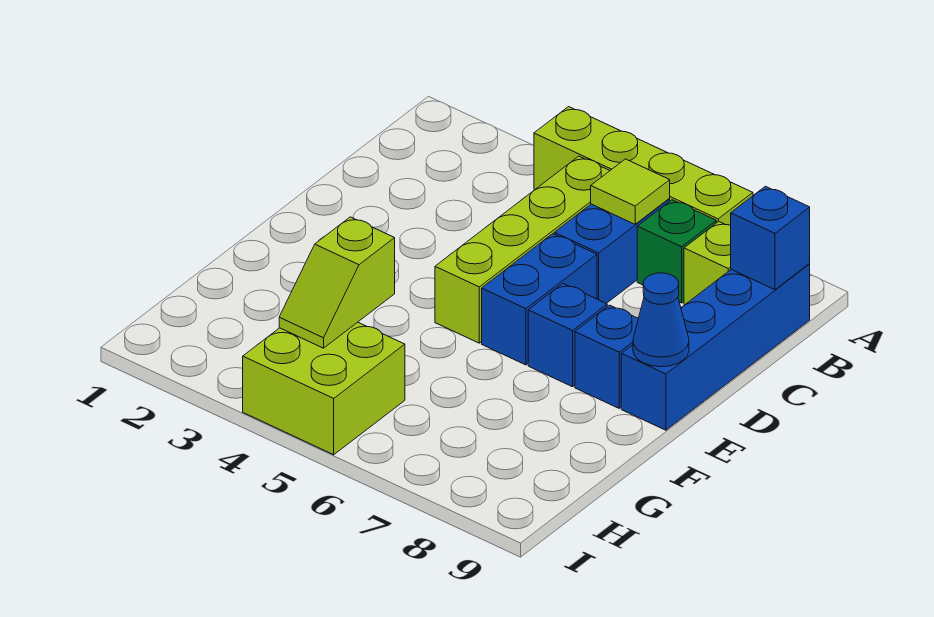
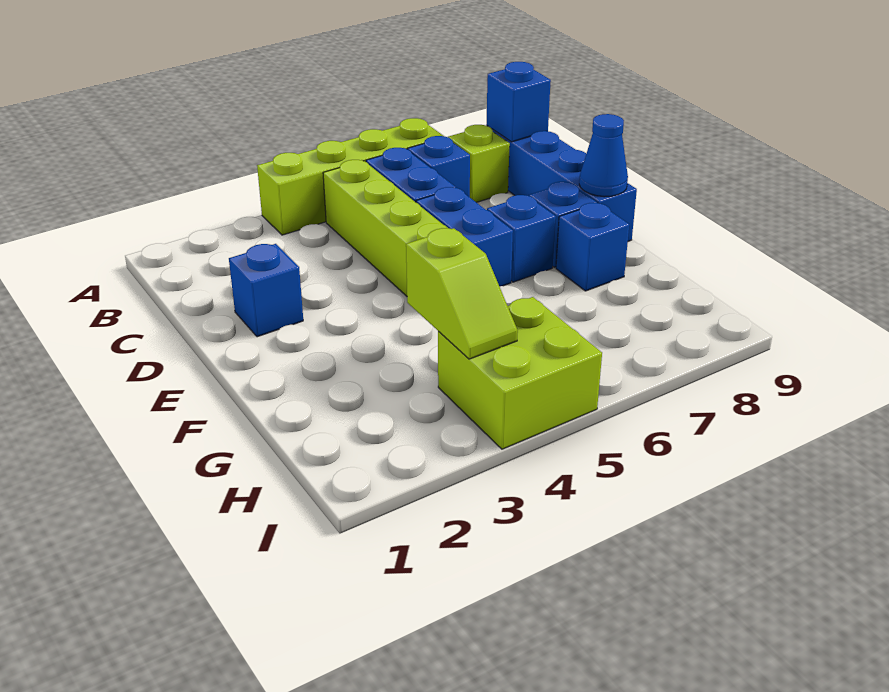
lime 1x1 tile [591,159,670,224] -> none
green 1x1 brick [637,200,716,303] -> blue 1x1 brick [408,136,470,197]
none -> blue 1x1 brick [229,244,303,337]
none -> blue 1x1 brick [556,203,629,291]

